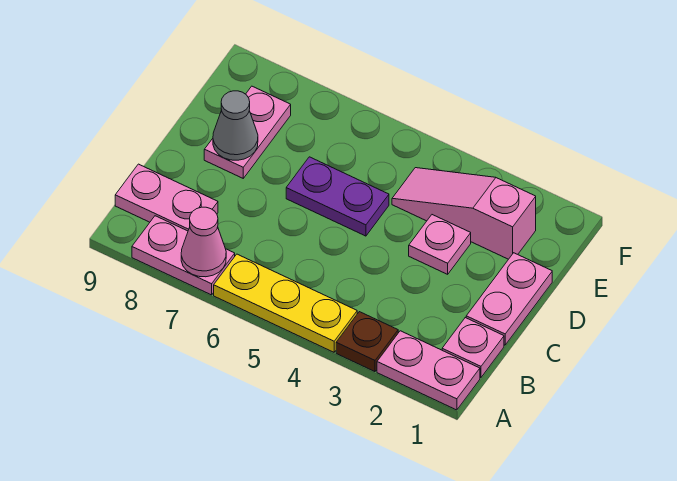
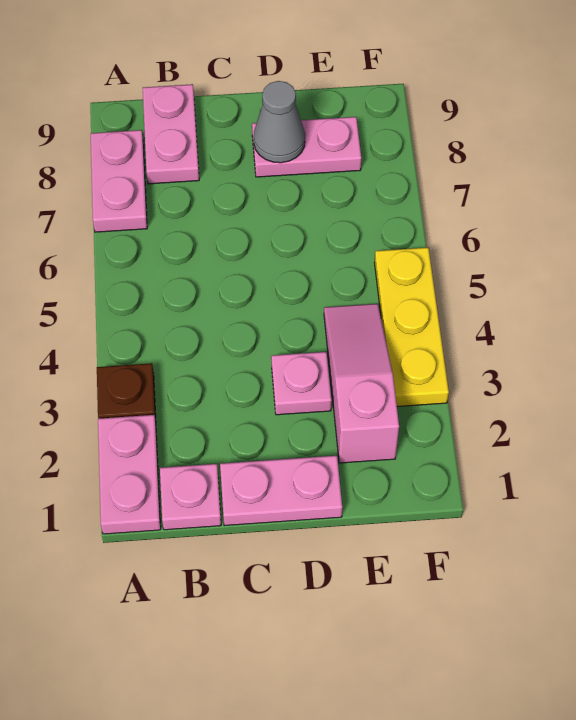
yellow 1x3 plate [214,254,357,352] -> yellow 1x3 plate moved to [374,247,449,407]
pink 1x1 cone [181,207,226,277] -> none
purple 1x2 plate [286,157,389,236] -> none

